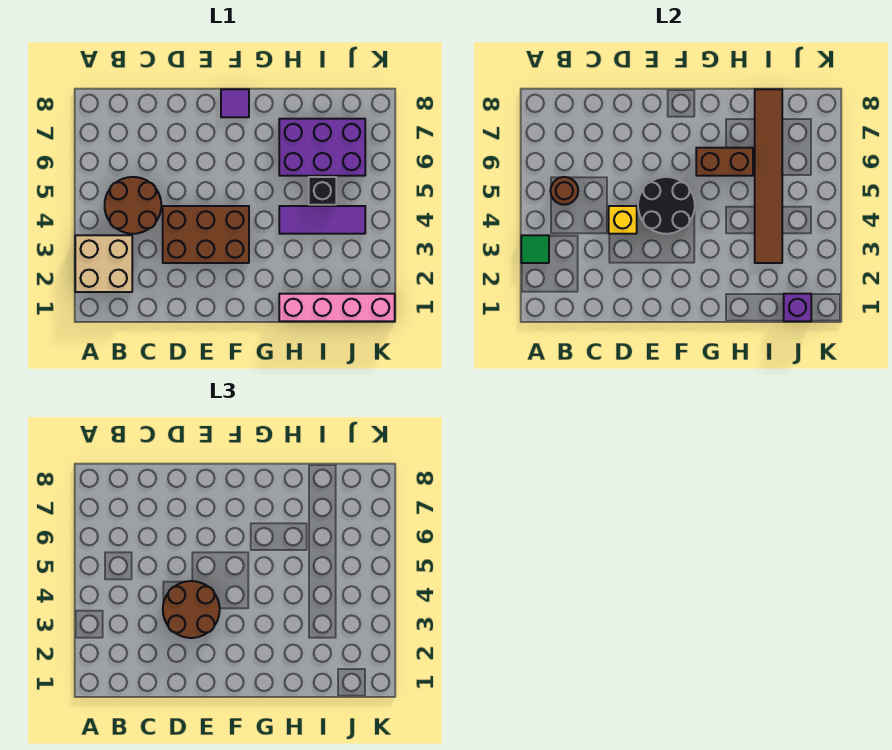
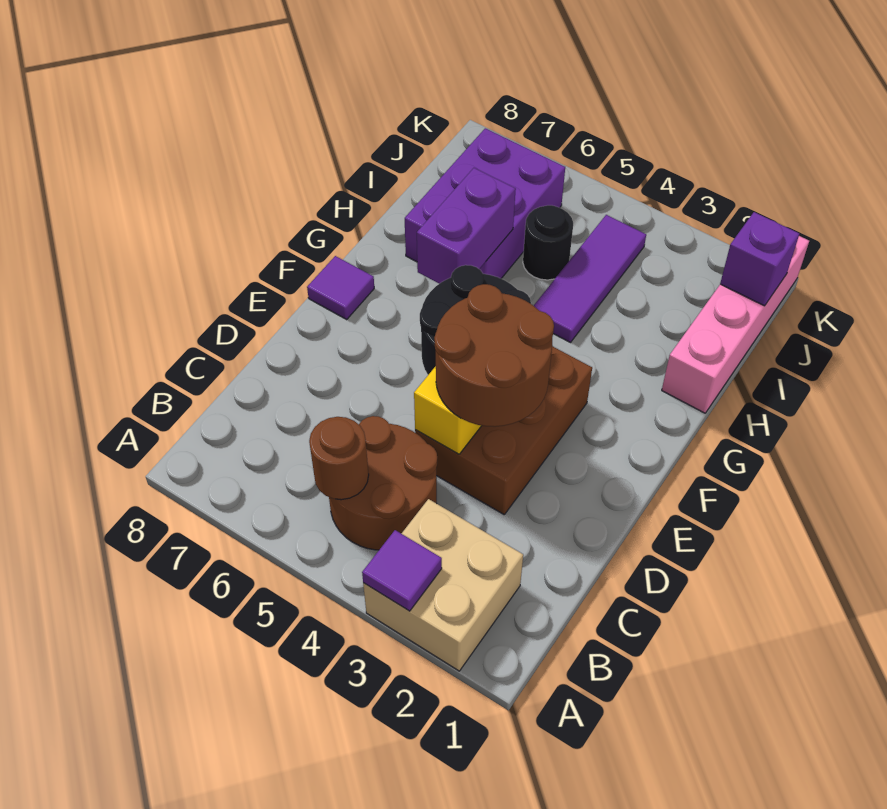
green 1x1 tile [521,235,549,263] -> purple 1x1 tile [362,530,442,611]
brown 1x2 brick [696,148,753,176] -> purple 1x2 brick [417,168,516,284]
brown 1x6 tile [755,89,782,263] -> none
black 1x1 brick [309,177,336,205] -> black 1x1 round brick [523,205,573,280]

